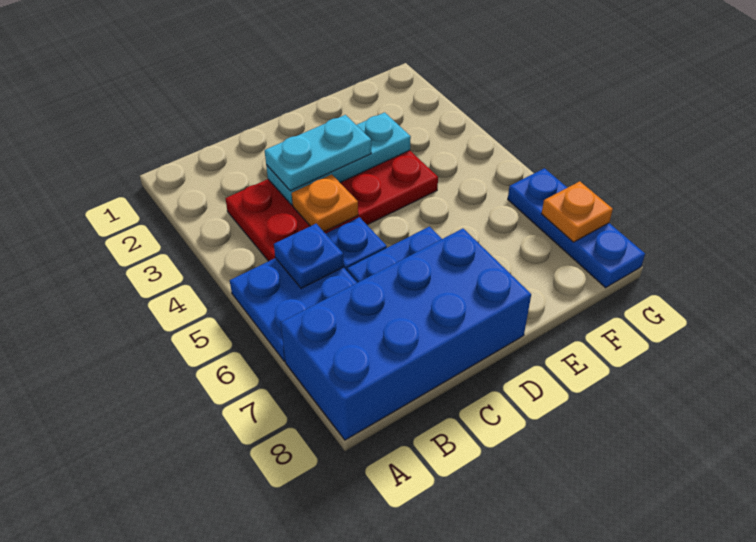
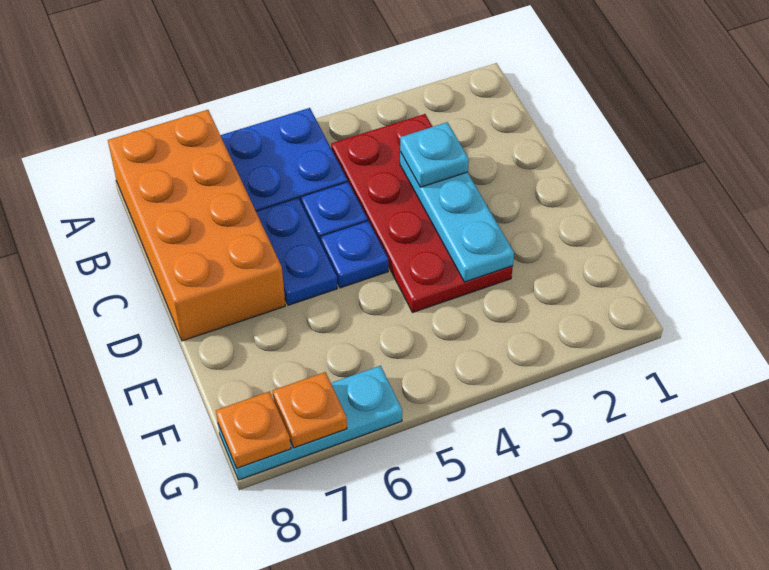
blue 2x4 brick [281,229,531,440] -> orange 2x4 brick [108,110,285,341]
blue 1x1 plate [274,224,344,288] -> blue 1x1 plate moved to [320,221,388,288]
cyan 1x2 plate [265,115,371,191] -> cyan 1x1 plate [400,122,469,187]
orange 1x1 plate [292,174,358,232] -> orange 1x1 plate moved to [216,392,291,468]
blue 1x3 plate [508,168,645,288] -> cyan 1x3 plate [218,366,402,480]

